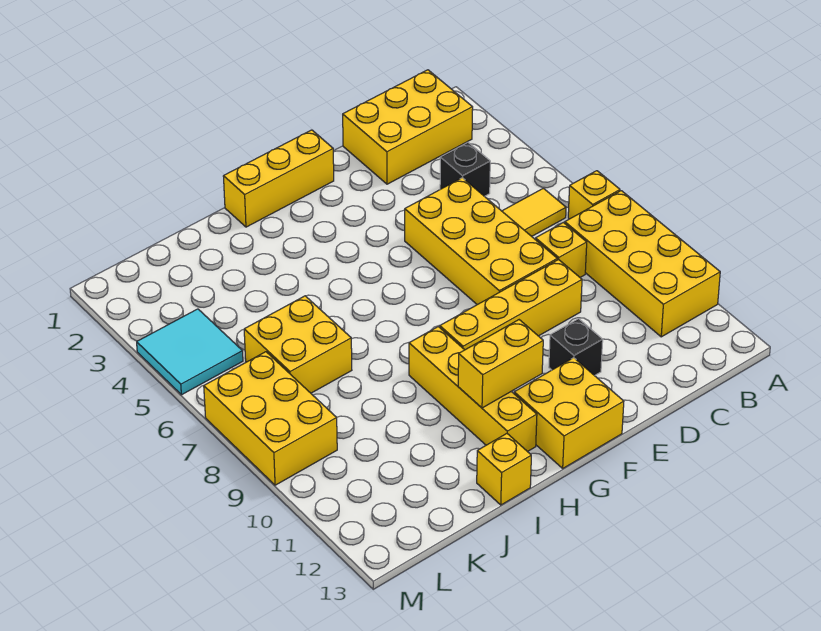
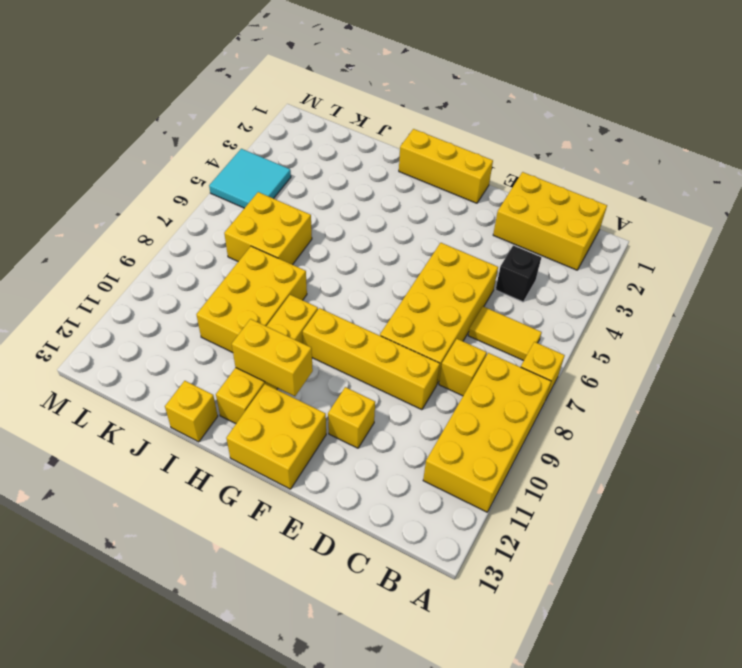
black 1x1 brick [549,319,603,376] -> yellow 1x1 brick [328,387,375,448]
yellow 2x3 brick [204,352,337,485] -> yellow 2x3 brick moved to [196,246,307,353]

